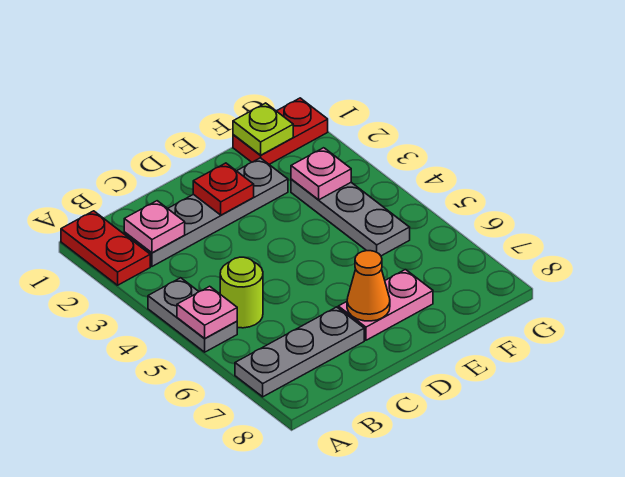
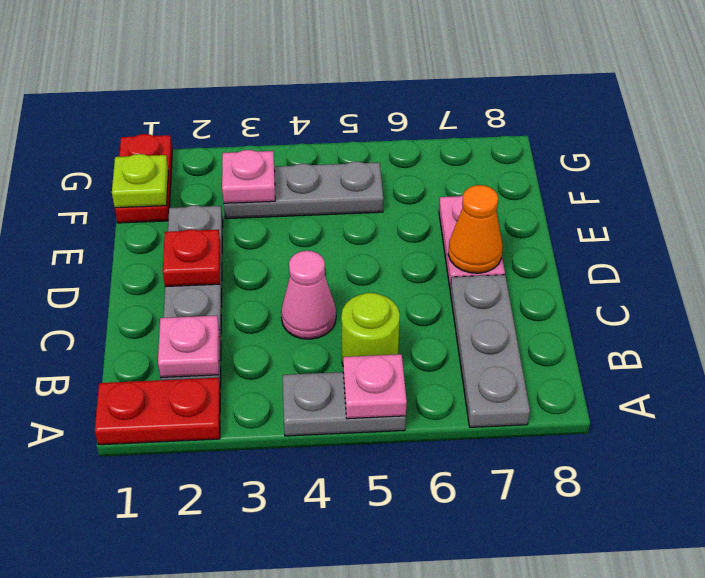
none -> pink 1x1 cone [281,251,336,339]

